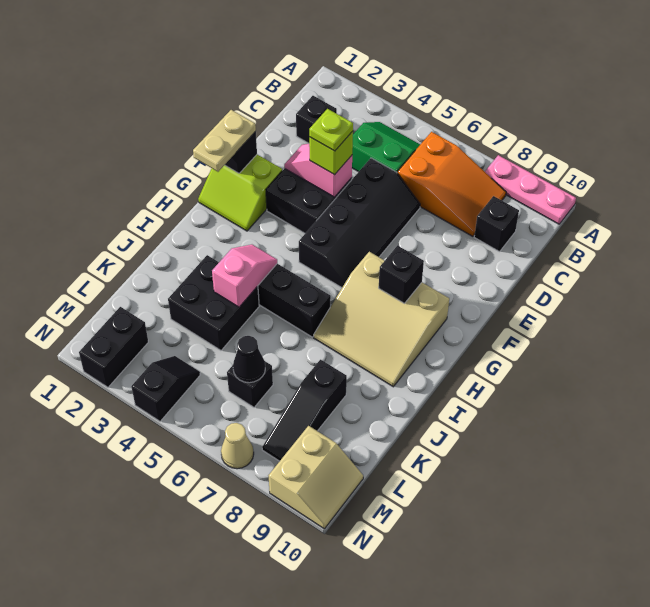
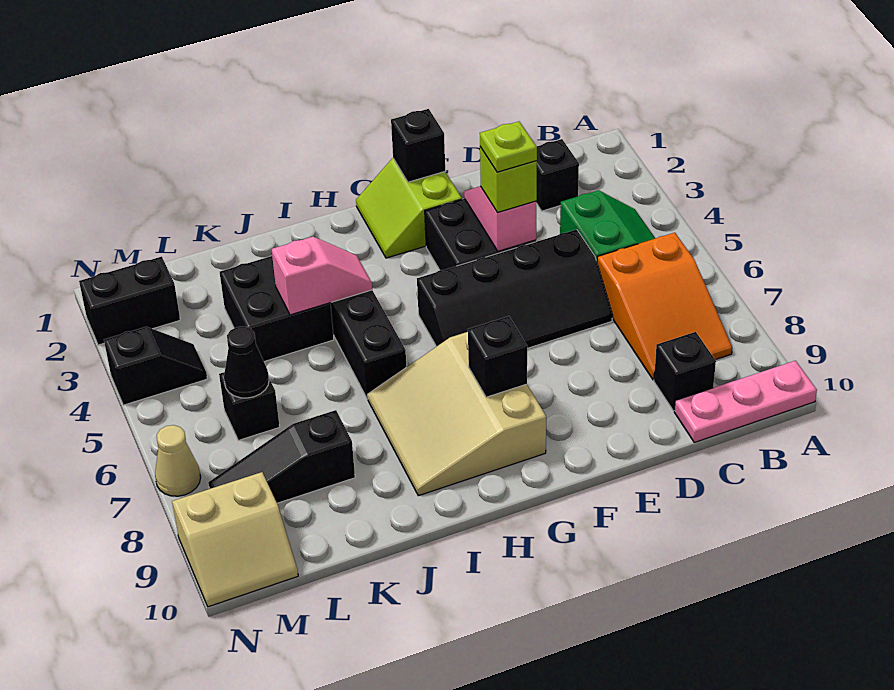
pink 1x3 plate [485,155,576,224] -> pink 1x3 plate turned to [674,361,817,442]
tan 1x2 plate [193,110,256,172] -> none

